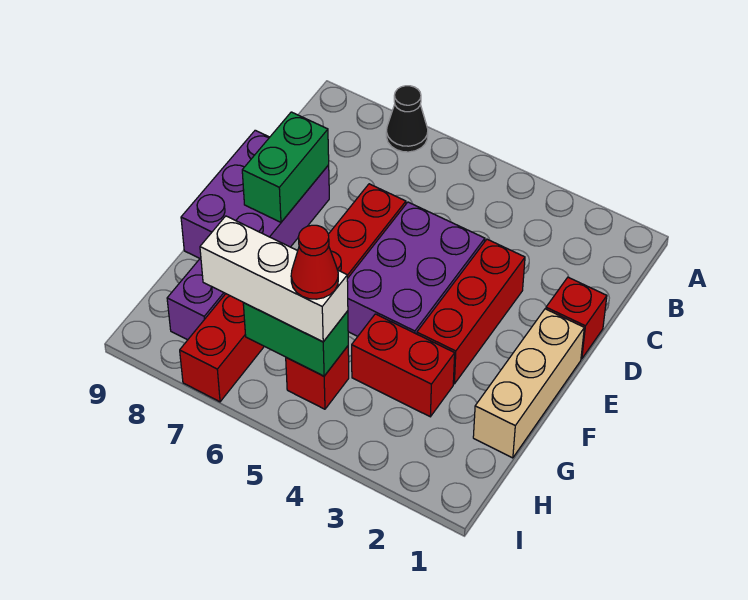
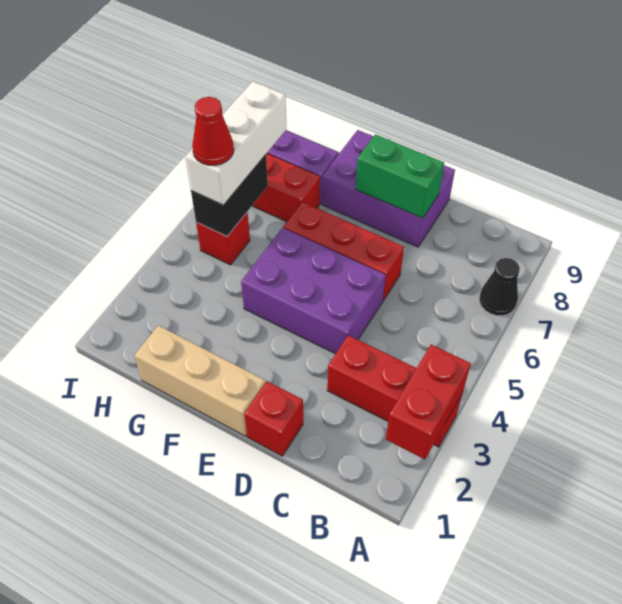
red 1x3 brick [417,239,525,384] -> red 1x3 brick moved to [327,335,463,447]
red 1x2 brick [352,314,455,417] -> red 1x2 brick moved to [386,345,471,459]
green 1x2 brick [243,303,348,376] -> black 1x2 brick [191,155,268,236]

